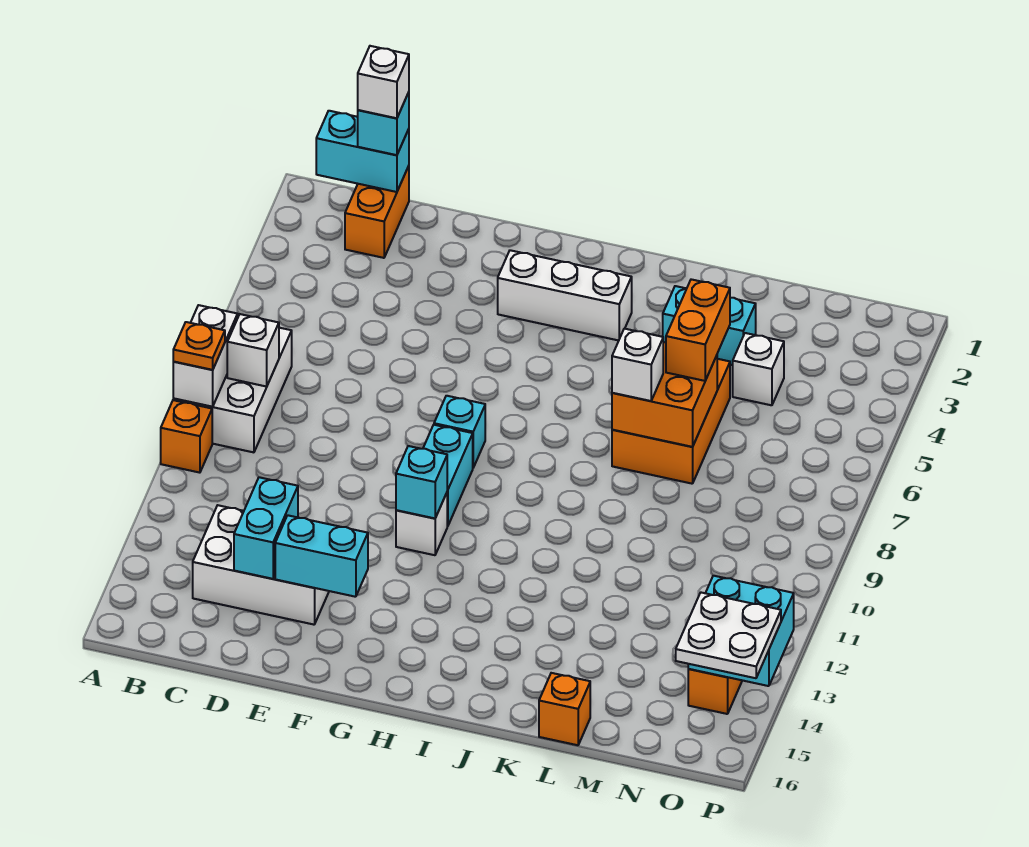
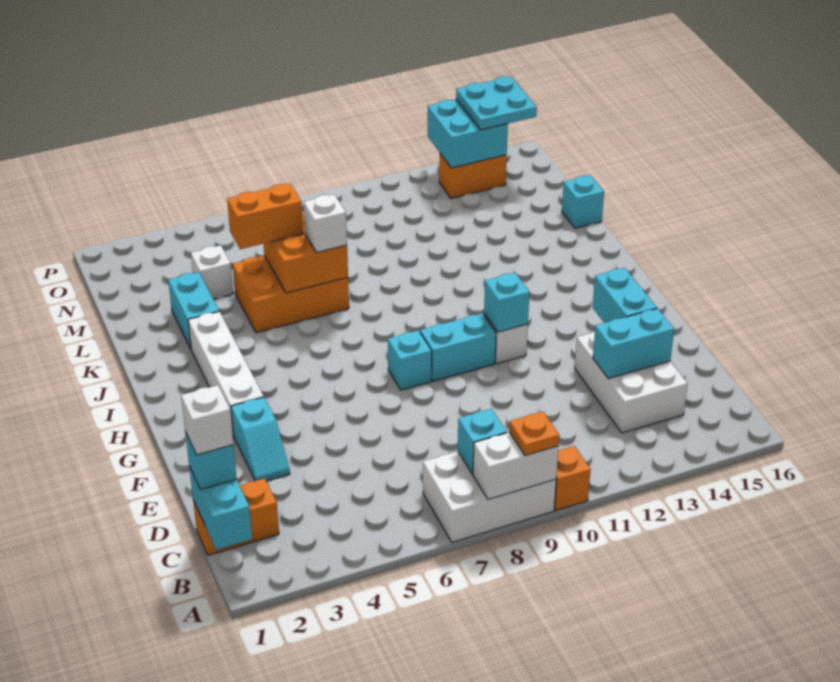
white 1x1 brick [227,314,279,387] -> cyan 1x1 brick [458,409,507,474]
none -> cyan 1x2 slope [231,397,290,481]
white 1x3 brick [498,250,632,340] -> white 1x4 brick [188,312,264,436]
orange 1x1 brick [539,673,590,745] -> cyan 1x1 brick [562,175,604,228]
white 2x2 plate [676,593,781,678] -> cyan 2x2 plate [456,76,537,130]

